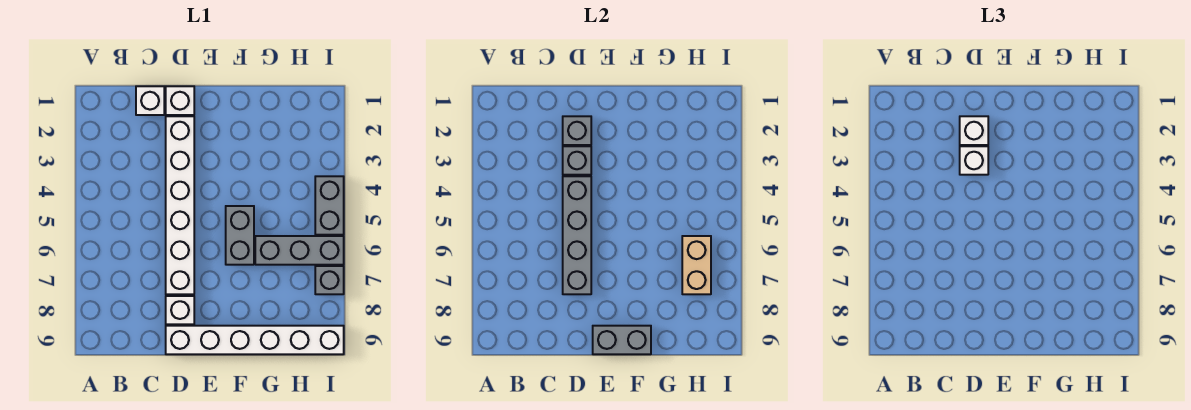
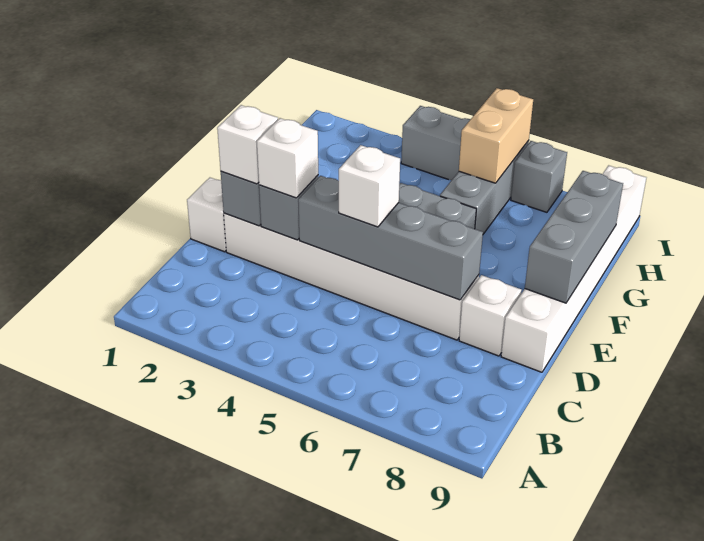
white 1x1 brick [136,86,164,115] -> white 1x1 brick moved to [339,145,400,227]
grey 1x2 brick [593,326,651,354] -> grey 1x3 brick [525,171,623,303]
tan 1x2 brick [682,236,711,294] -> tan 1x2 brick turned to [459,88,533,183]

